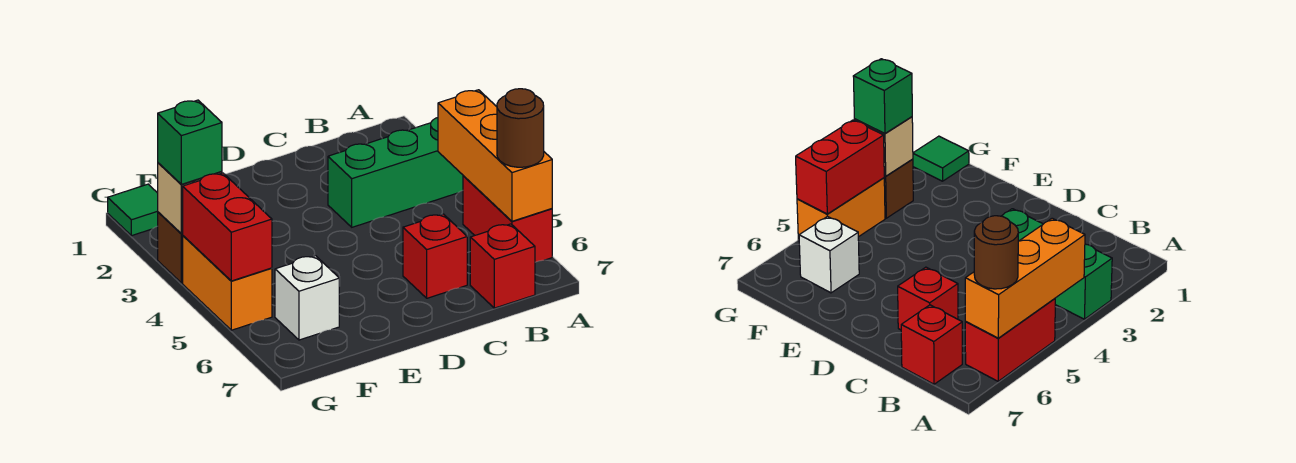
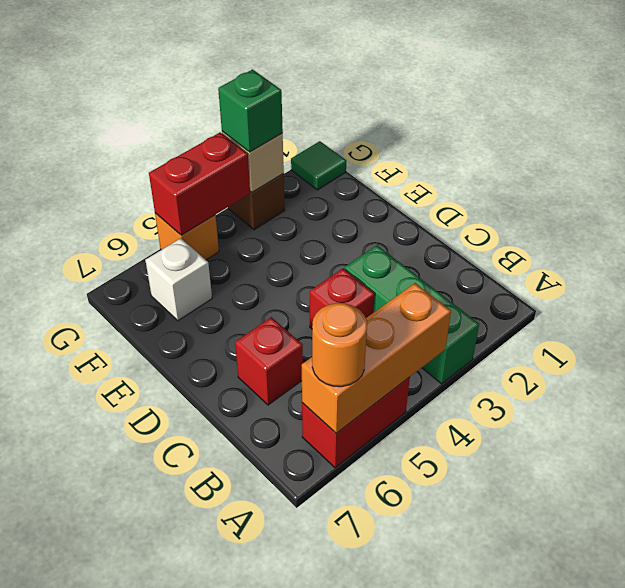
brown 1x1 round brick [497,89,544,167] -> orange 1x1 round brick [312,303,367,387]
red 1x1 brick [470,224,535,308] -> red 1x1 brick moved to [310,268,375,329]
orange 1x2 brick [183,236,272,330] -> orange 1x1 brick [155,213,219,260]

